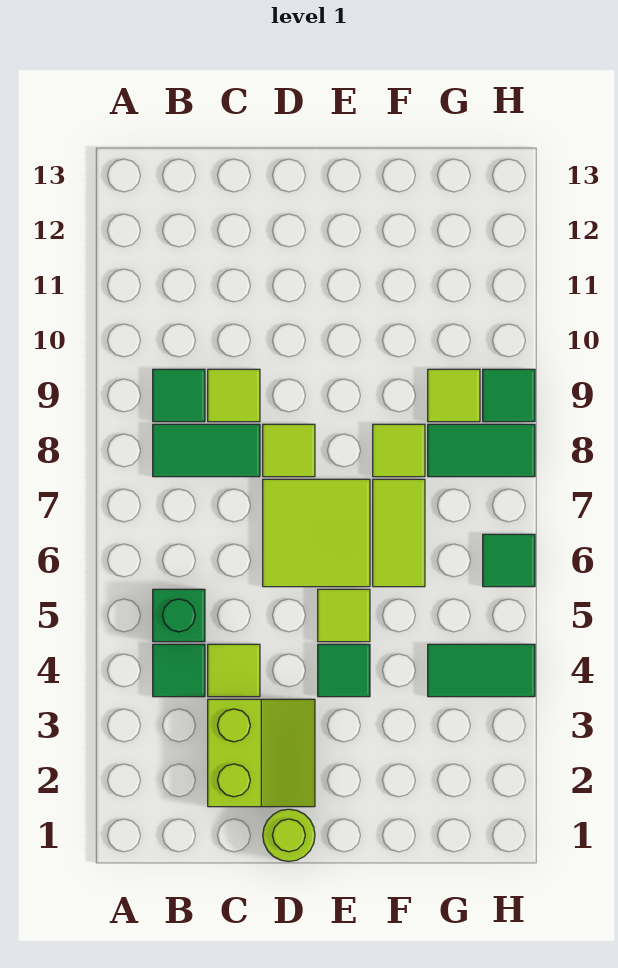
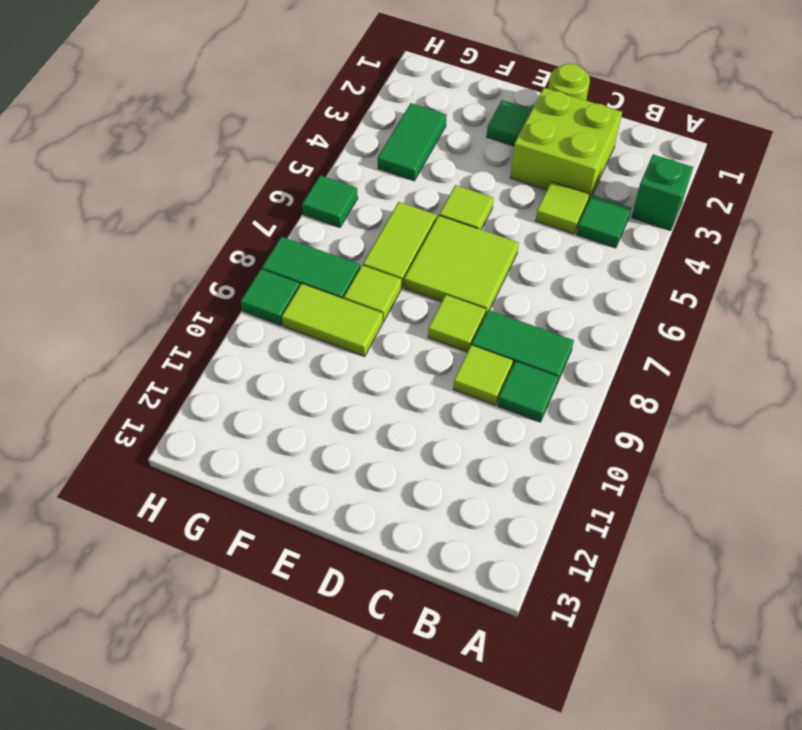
green 1x1 brick [153,589,205,642] -> green 1x1 brick moved to [631,155,693,230]
lime 2x2 slope [208,699,315,807] -> lime 2x2 brick [510,88,622,200]
green 1x1 tile [318,644,370,697] -> green 1x1 tile moved to [487,100,532,146]
green 1x2 tile [428,644,535,697] -> green 1x2 tile turned to [378,103,447,181]
lime 1x1 tile [428,369,480,422] -> lime 1x2 tile [282,284,383,357]

